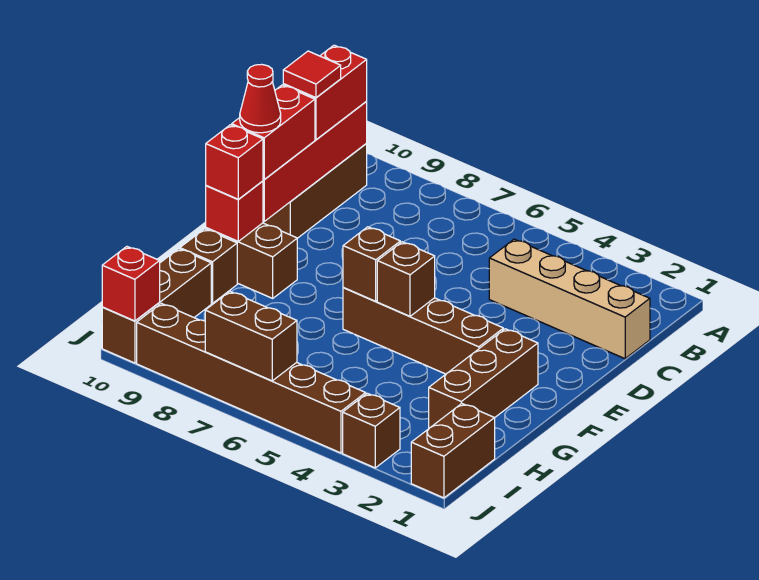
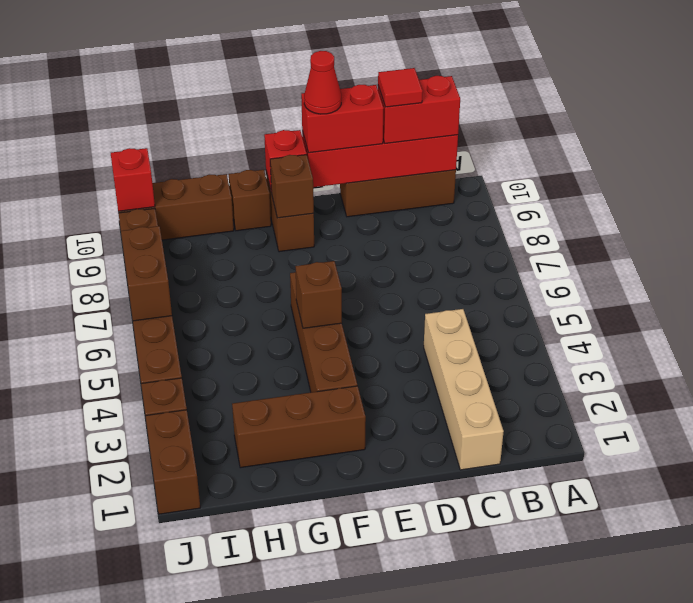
brown 1x1 brick [343,227,400,301] -> brown 1x1 brick moved to [270,155,314,218]
red 1x1 brick [206,125,263,199] -> none
brown 1x2 brick [411,404,495,498] -> brown 1x2 brick turned to [145,410,200,514]

